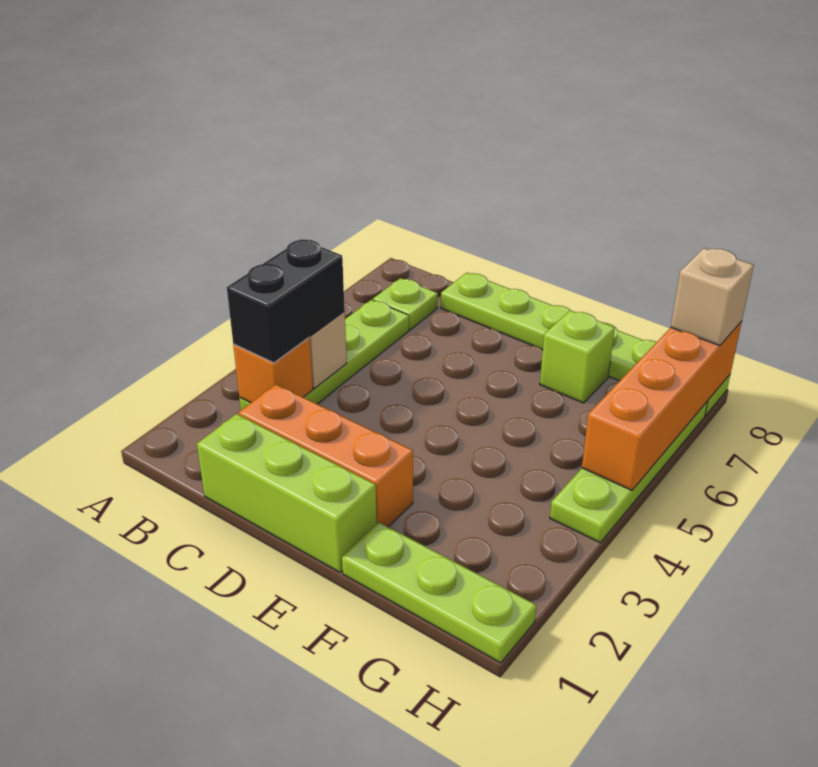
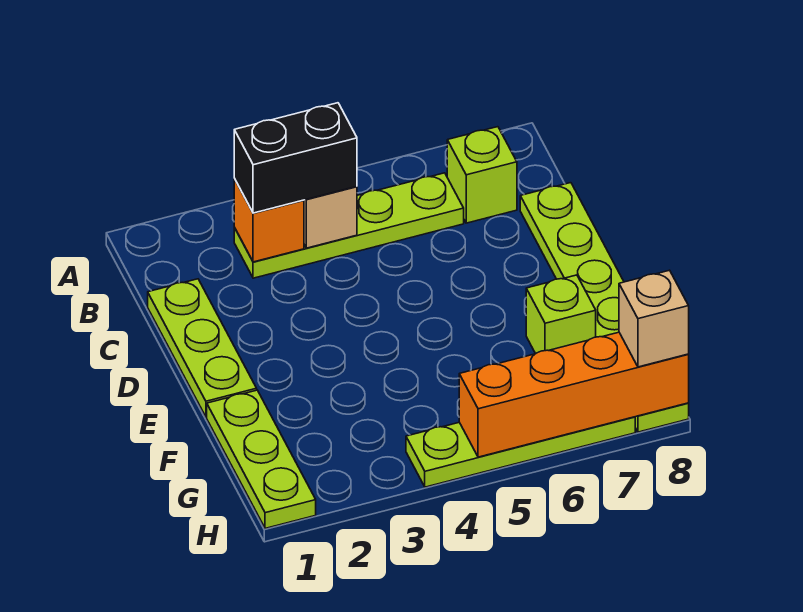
lime 1x1 plate [373,278,438,330] -> lime 1x1 brick [447,127,517,223]
lime 1x3 brick [197,414,377,572] -> lime 1x3 plate [148,279,257,417]
orange 1x3 brick [239,384,413,527] -> none

